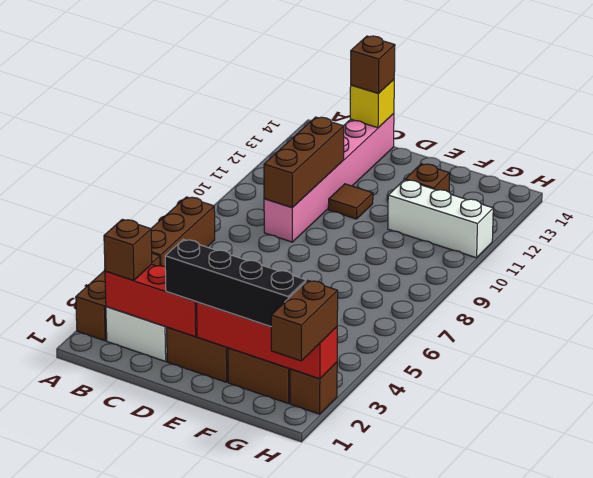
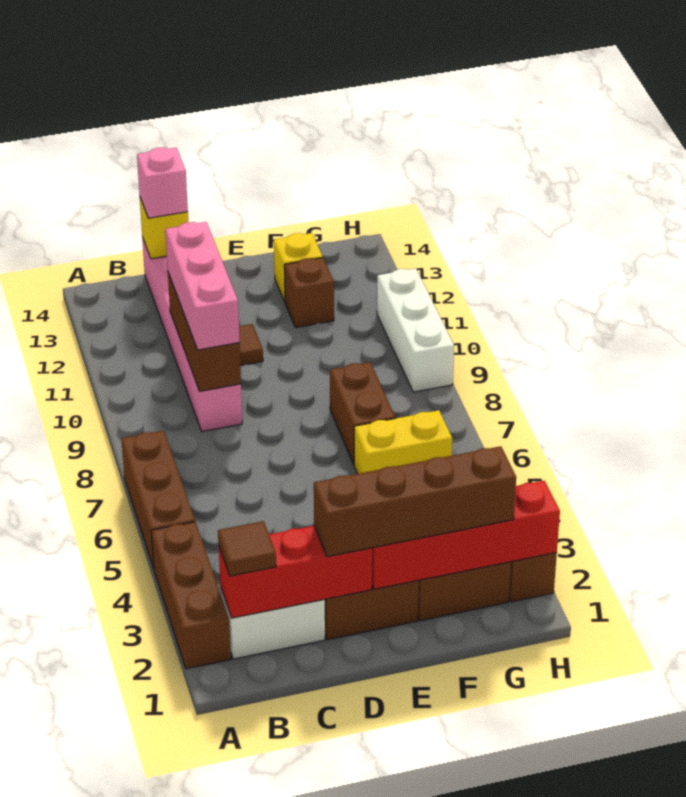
brown 1x1 brick [104,219,152,280] -> brown 1x1 tile [218,521,276,576]
none -> pink 1x3 brick [165,222,240,350]
brown 1x1 brick [351,36,395,93] -> pink 1x1 brick [137,147,188,218]
black 1x4 brick [165,239,306,327] -> brown 1x4 brick [314,446,516,557]
none -> yellow 1x2 brick [354,410,452,474]
white 1x3 brick [388,180,493,258] -> white 1x3 brick turned to [377,268,454,392]
none -> yellow 1x1 brick [274,233,323,302]
brown 1x2 brick [271,280,338,361] -> brown 1x2 brick moved to [330,362,395,464]

